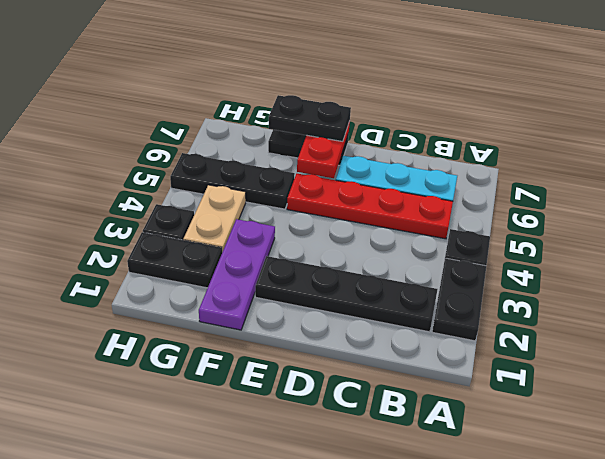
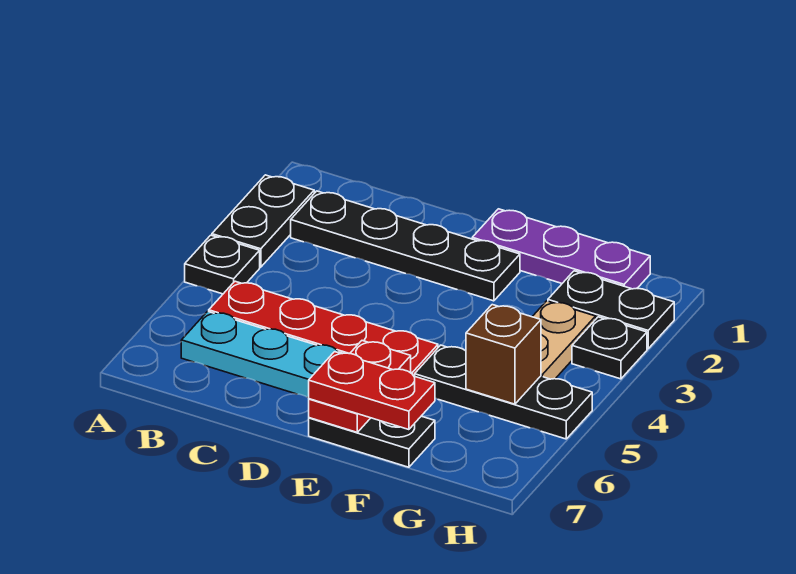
black 1x2 plate [268,95,351,141] -> red 1x2 plate [309,352,435,430]
purple 1x3 plate [199,219,275,330] -> purple 1x3 plate turned to [472,209,650,289]
none -> brown 1x1 brick [466,305,541,404]

